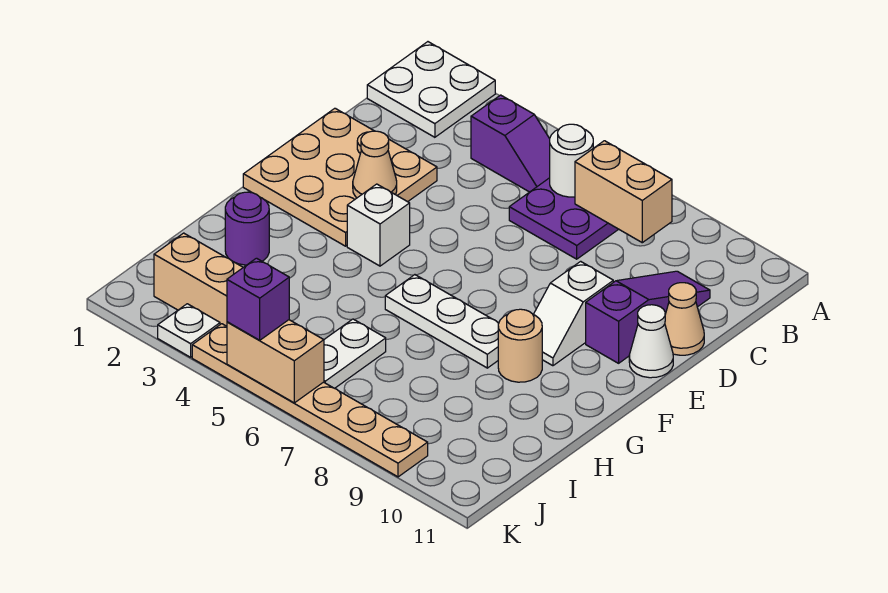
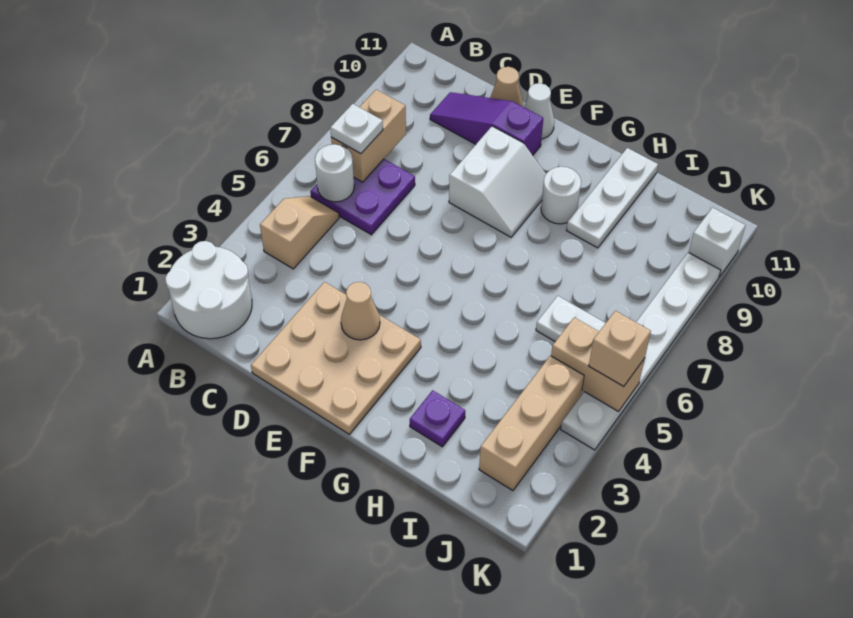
white 2x2 plate [367,42,495,137] -> white 2x2 round brick [165,241,252,339]
purple 1x2 slope [471,95,550,192] -> tan 1x2 slope [260,196,339,269]
white 1x2 slope [534,261,613,366] -> white 2x2 slope [449,126,546,237]
white 1x1 brick [347,184,410,266] -> white 1x1 brick moved to [689,208,745,277]
white 1x3 plate [385,275,499,368] -> white 1x3 plate moved to [567,148,658,248]
tan 1x1 round brick [498,309,542,382] -> white 1x1 round brick [541,167,581,224]
purple 1x1 round brick [225,192,269,265] -> purple 1x1 plate [410,390,465,447]
white 1x1 plate [158,304,220,357] -> white 1x1 plate moved to [330,104,383,154]
tan 1x6 plate [192,324,428,477] -> white 1x6 plate [561,252,721,450]
tan 1x2 brick [227,320,324,403] -> tan 1x2 brick turned to [551,318,645,411]
purple 1x1 brick [227,258,289,340] -> tan 1x1 brick [589,311,651,387]

